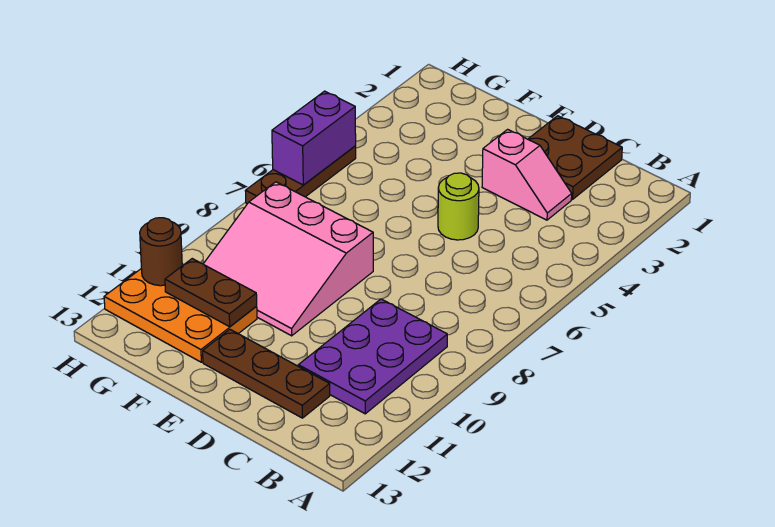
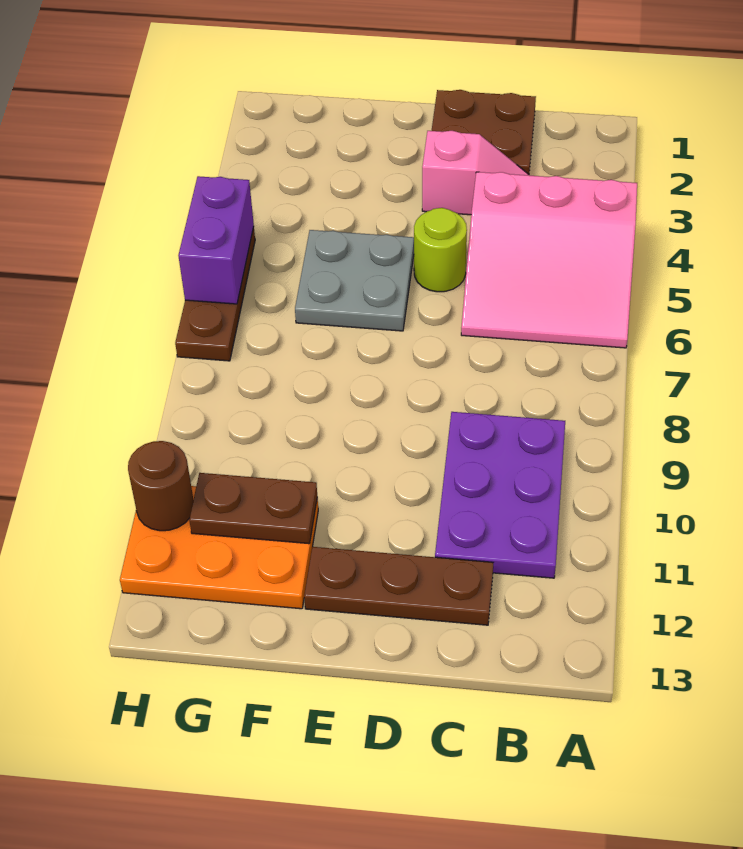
none -> grey 2x2 plate [295,230,414,331]
pink 3x3 slope [203,182,373,336] -> pink 3x3 slope moved to [461,172,637,348]

